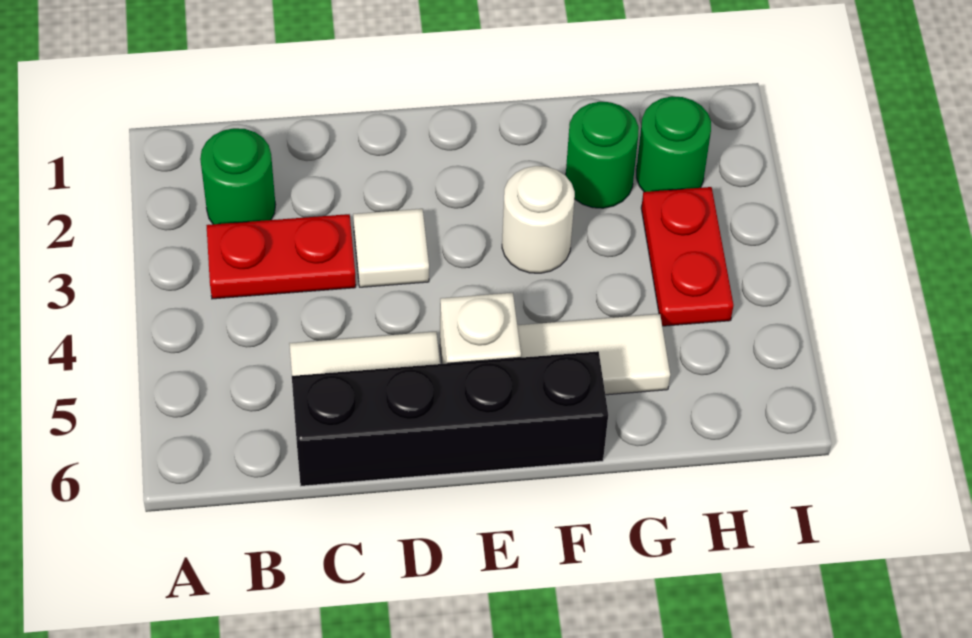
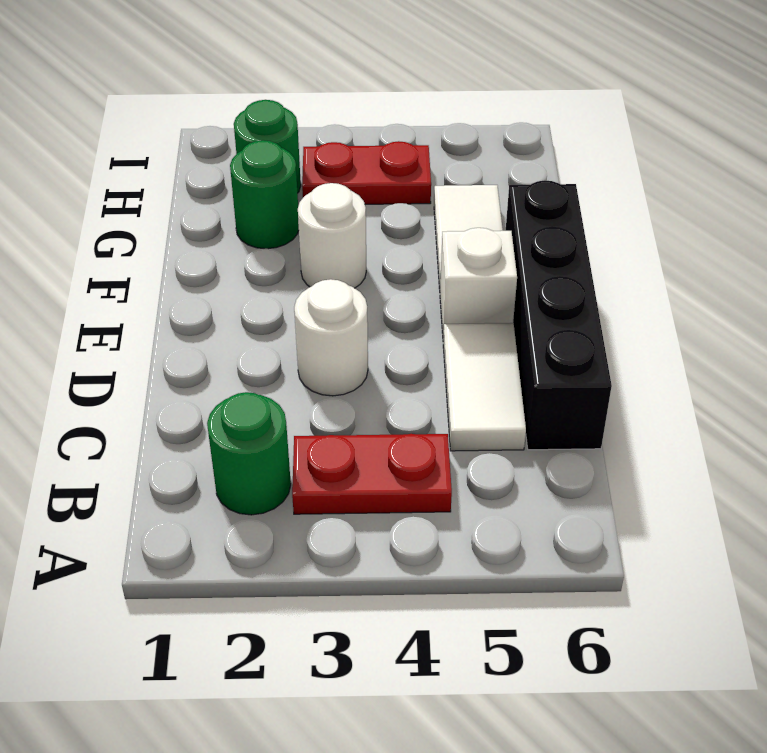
red 1x2 plate [206,214,356,299] -> red 1x2 plate turned to [292,434,452,514]
white 1x1 tile [353,209,429,287] -> white 1x1 round brick [294,279,368,396]

